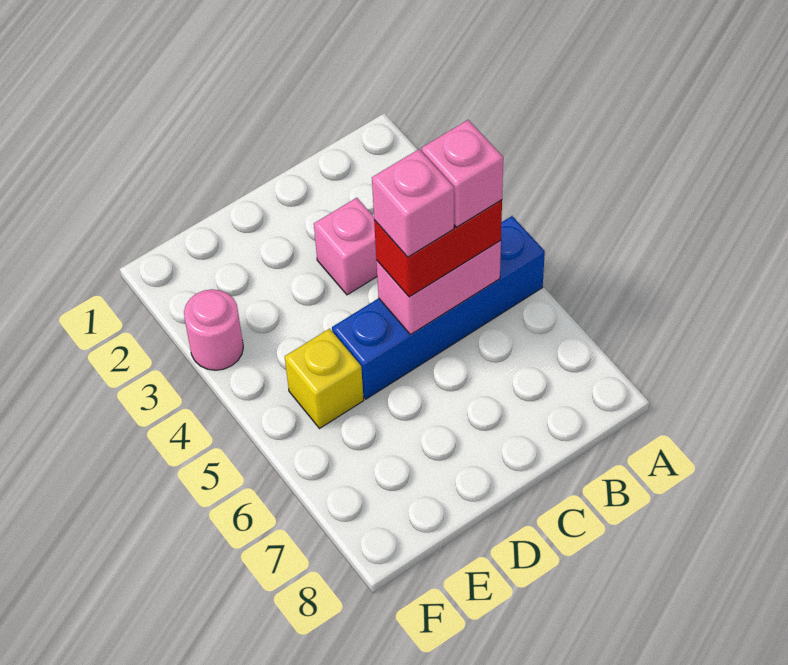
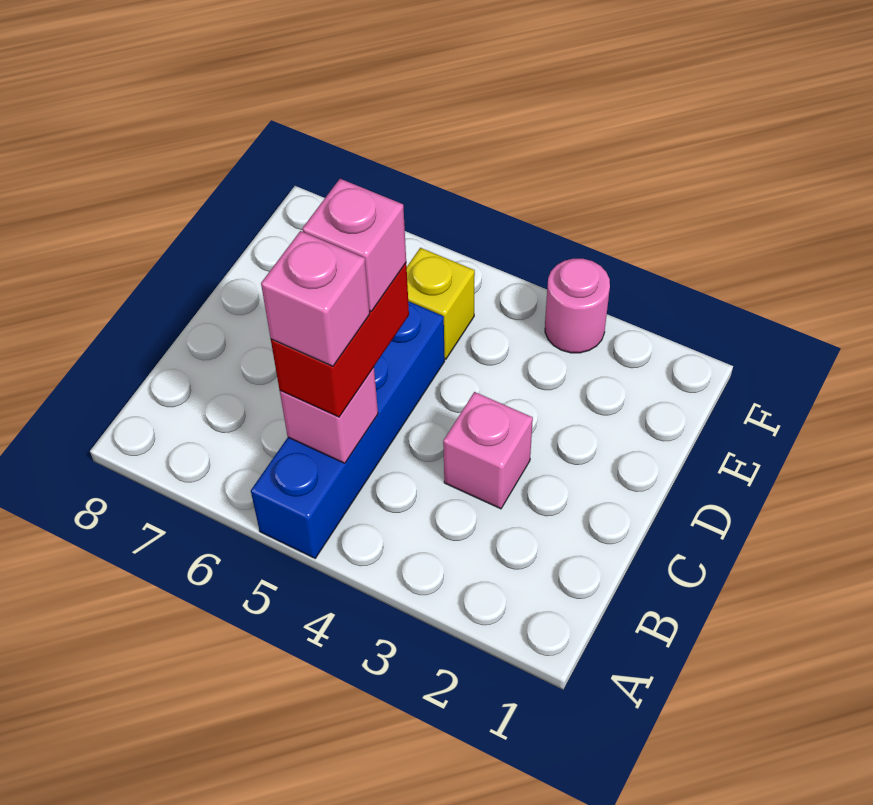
pink 1x2 brick [376,241,501,334] -> pink 1x1 brick [280,367,378,463]

